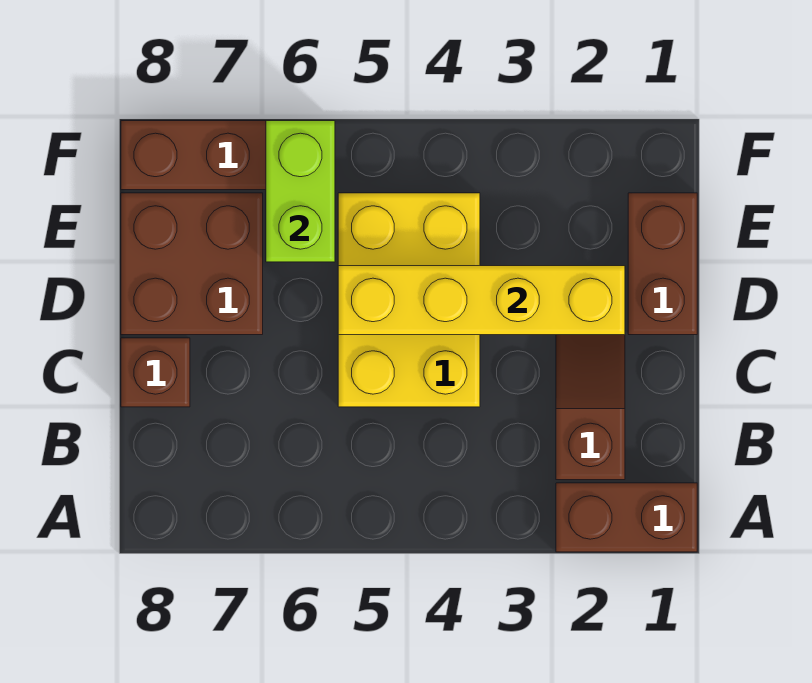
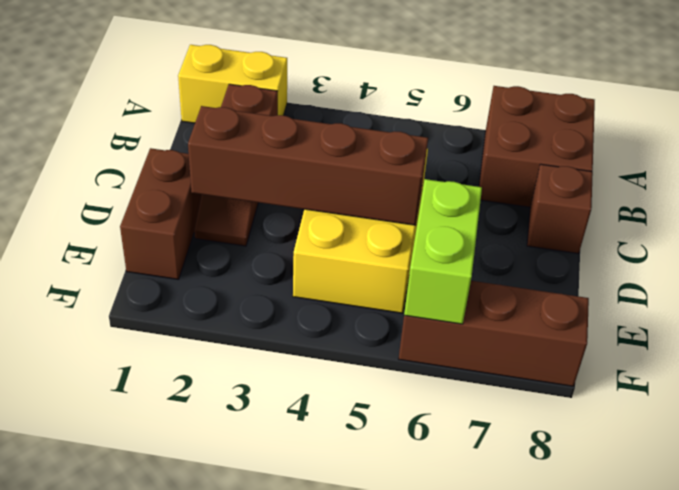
brown 1x2 brick [556,483,697,552] -> yellow 1x2 brick [178,45,287,123]
yellow 1x4 brick [338,266,625,335] -> brown 1x4 brick [188,106,428,225]
brown 2x2 brick [121,193,263,335] -> brown 2x2 brick moved to [479,86,595,207]

